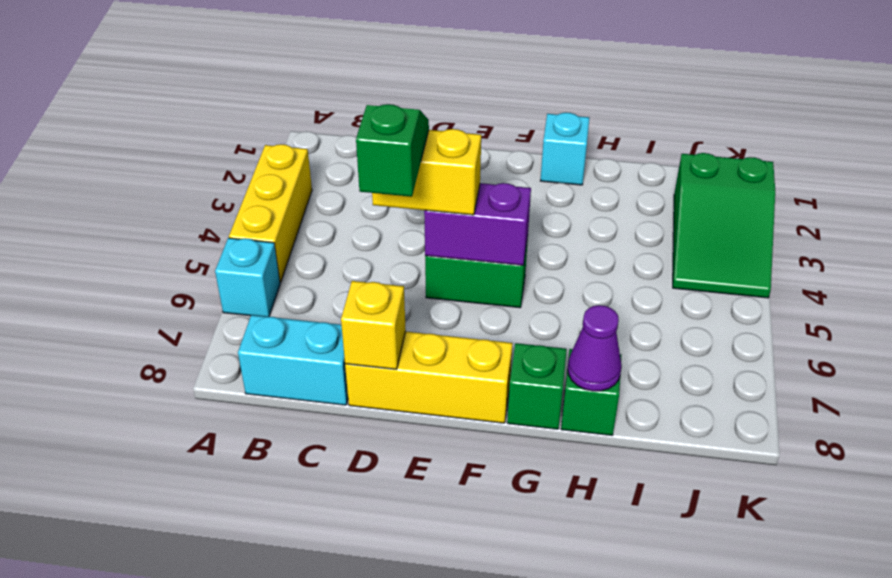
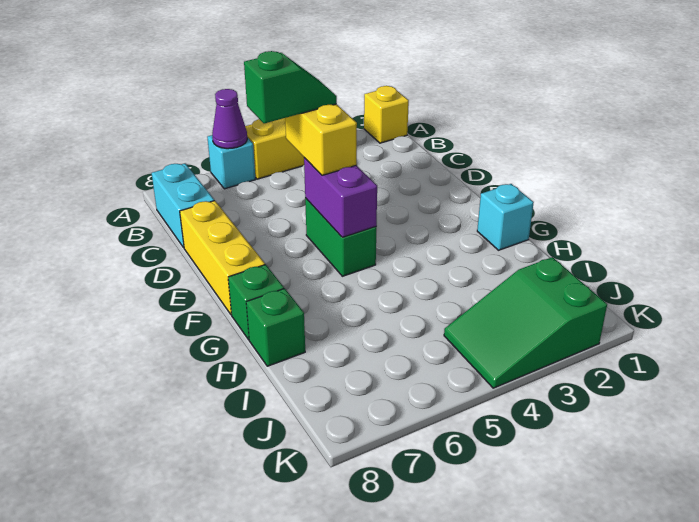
yellow 1x1 brick [341,281,406,369] -> yellow 1x1 brick moved to [364,86,409,143]
purple 1x1 cone [568,305,622,391] -> purple 1x1 cone moved to [212,89,247,149]

